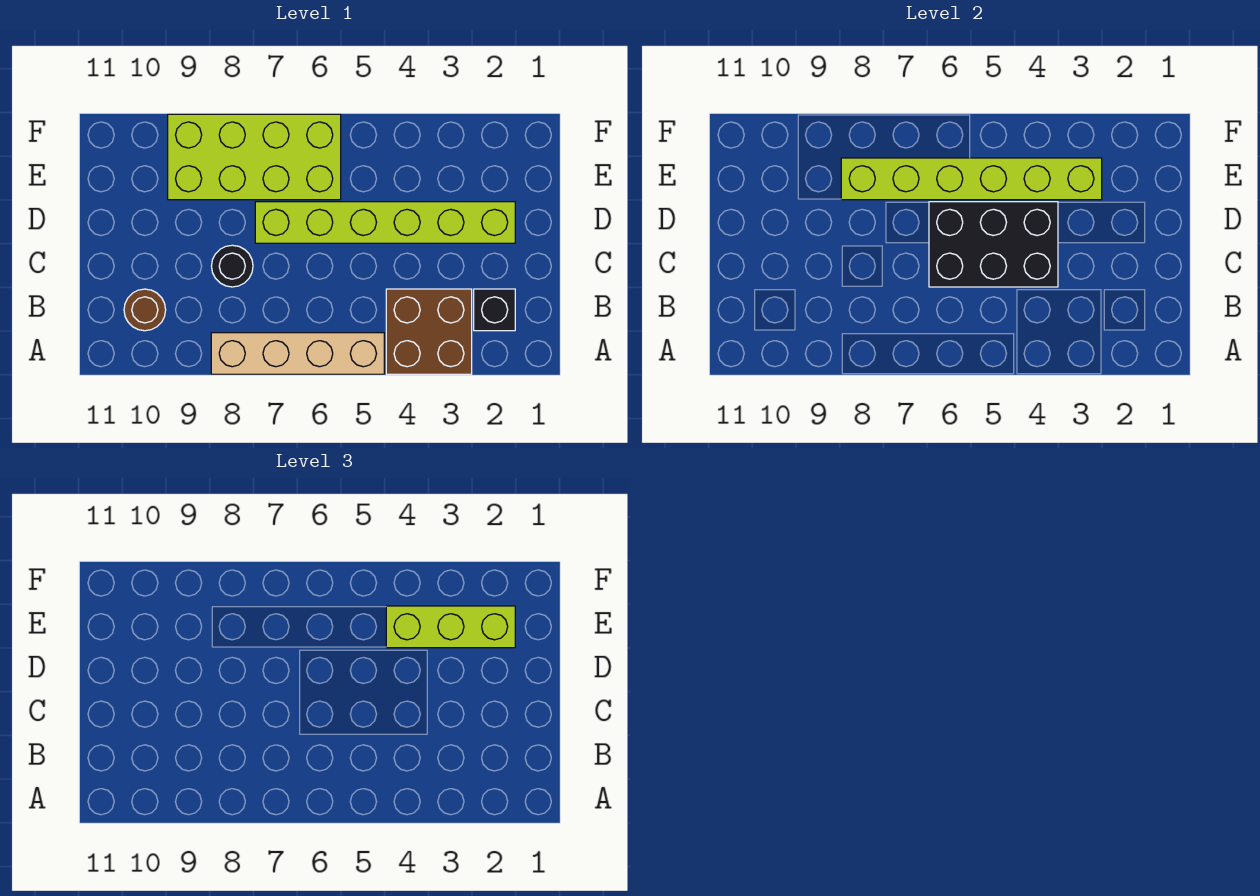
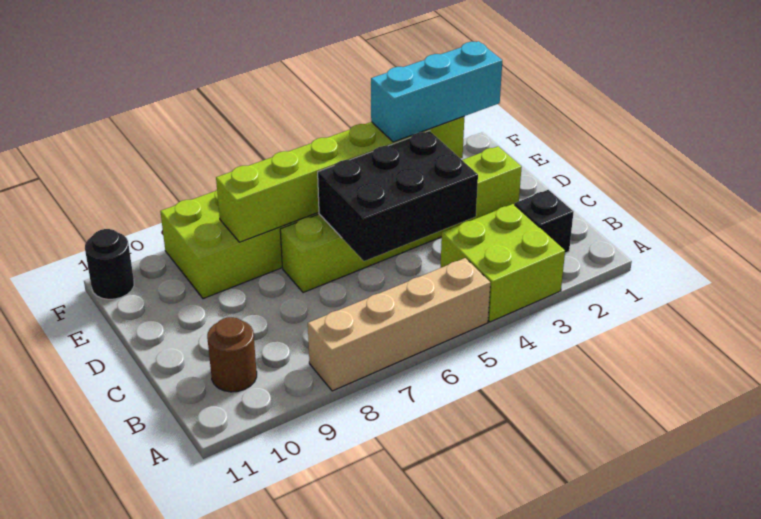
brown 2x2 brick [386,289,472,374] -> lime 2x2 brick [441,204,565,322]
black 1x1 round brick [212,245,253,287] -> black 1x1 round brick moved to [85,229,134,299]
lime 1x3 brick [386,606,515,648] -> cyan 1x3 brick [371,41,502,142]

